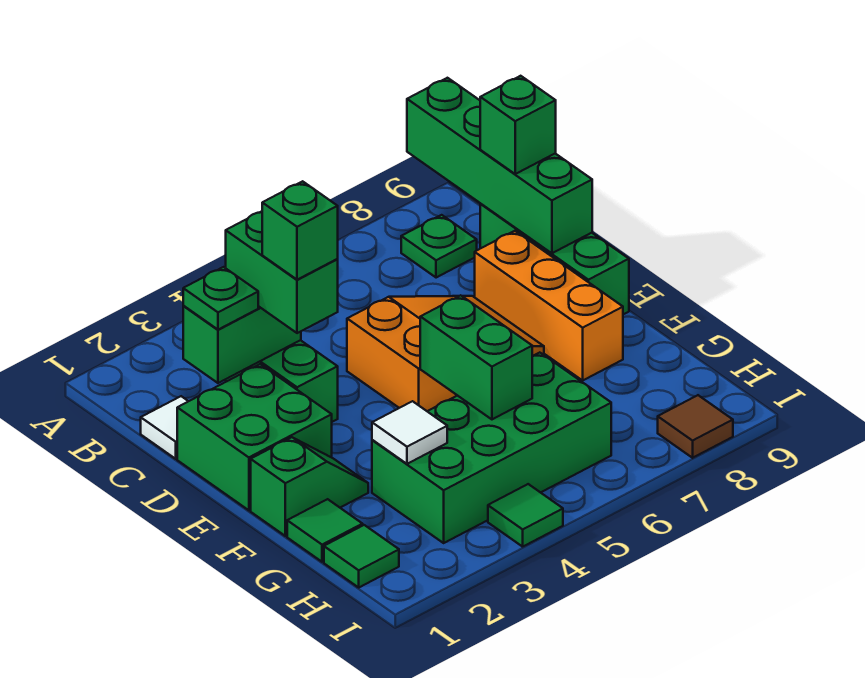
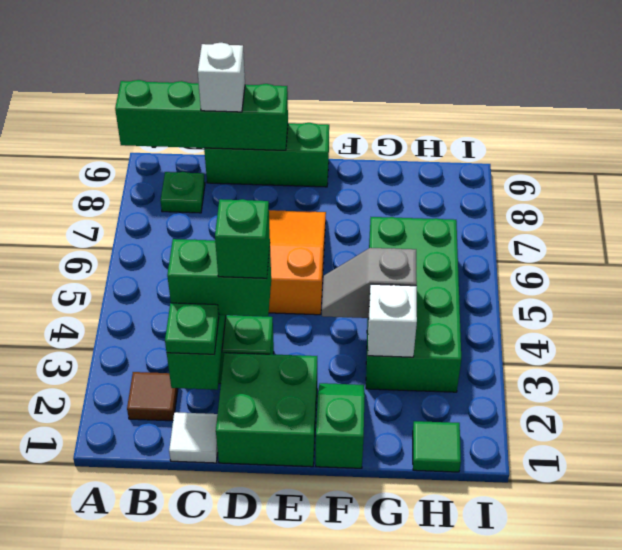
green 1x1 brick [480,76,556,174] -> white 1x1 brick [198,43,245,112]
orange 1x3 brick [475,231,623,380] -> none
none -> grey 1x2 slope [322,248,417,318]
green 1x2 brick [420,295,532,419] -> none
green 1x1 tile [287,499,363,562] -> none
white 1x1 tile [372,401,447,464] -> white 1x1 brick [368,284,417,357]
green 1x1 tile [488,484,563,547] -> none
brown 1x1 tile [658,395,733,458] -> brown 1x1 tile moved to [127,372,178,421]

